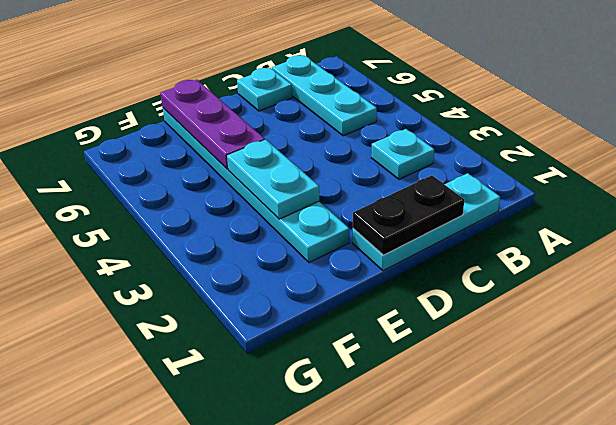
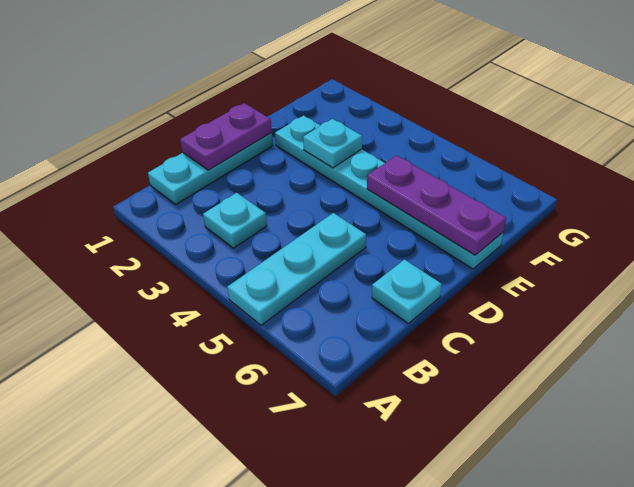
cyan 1x3 plate [272,55,377,136] -> cyan 1x3 plate turned to [227,213,366,325]
black 1x2 plate [353,175,464,255] -> purple 1x2 plate [180,103,272,170]
cyan 1x2 plate [227,140,319,219] -> cyan 1x1 plate [303,119,362,168]

